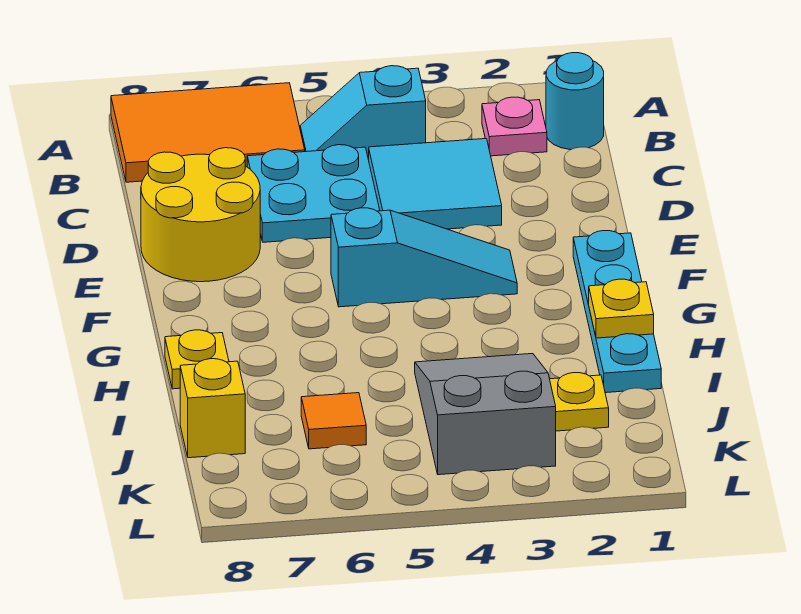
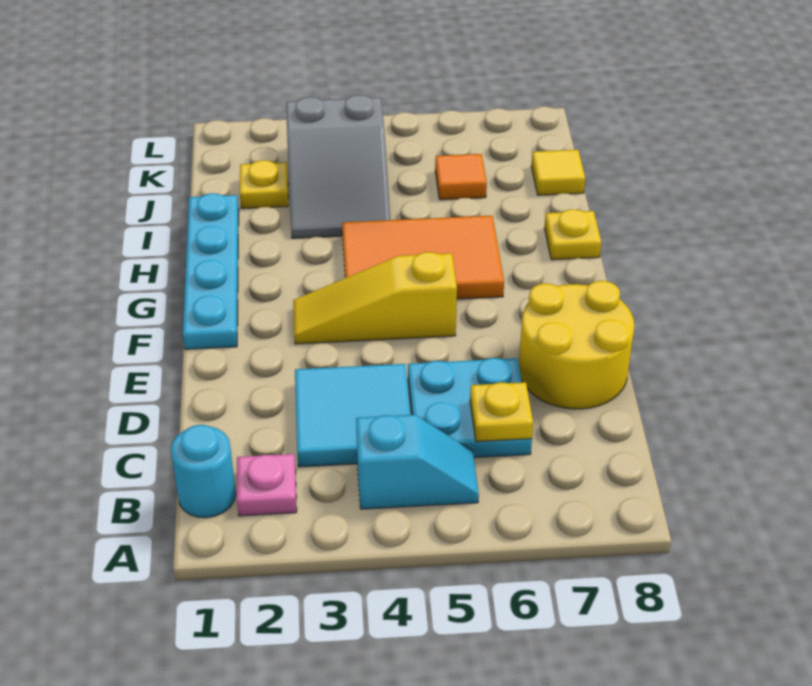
orange 2x3 tile [111,83,305,182] -> orange 2x3 tile moved to [342,216,504,299]
cyan 1x3 slope [331,208,517,307] -> yellow 1x3 slope [293,252,457,344]
yellow 1x1 plate [589,279,654,338] -> yellow 1x1 plate moved to [470,382,533,442]
yellow 1x1 brick [180,359,245,458] -> yellow 1x1 tile [531,150,585,195]

